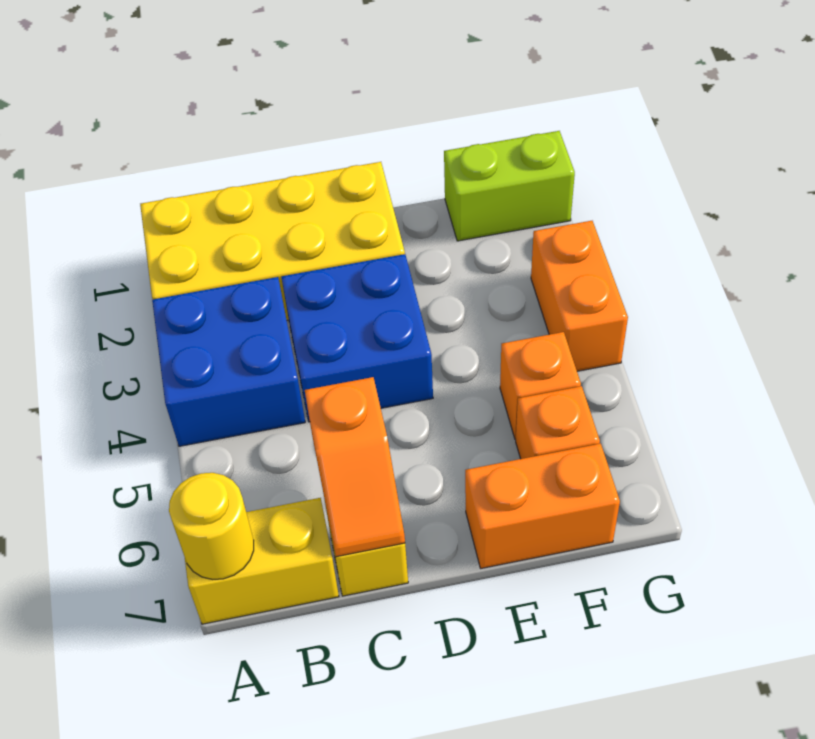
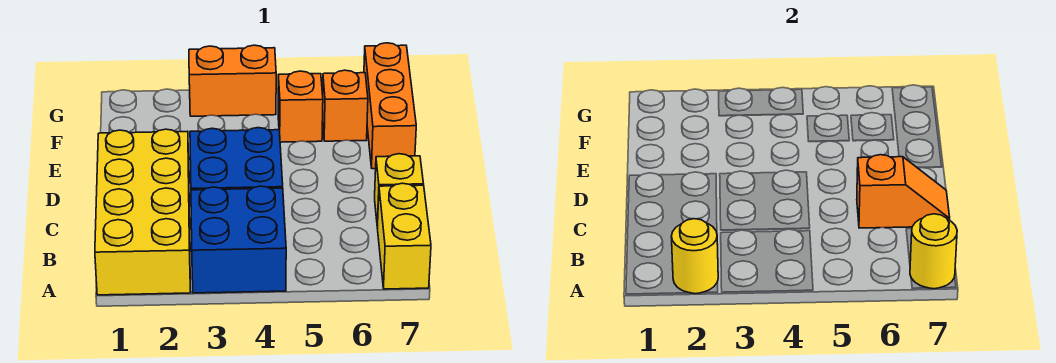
none -> yellow 1x1 round brick [671,219,718,294]
orange 1x2 brick [465,443,620,568] -> orange 1x3 brick [364,43,416,169]
lime 1x2 brick [444,131,575,241] -> none

